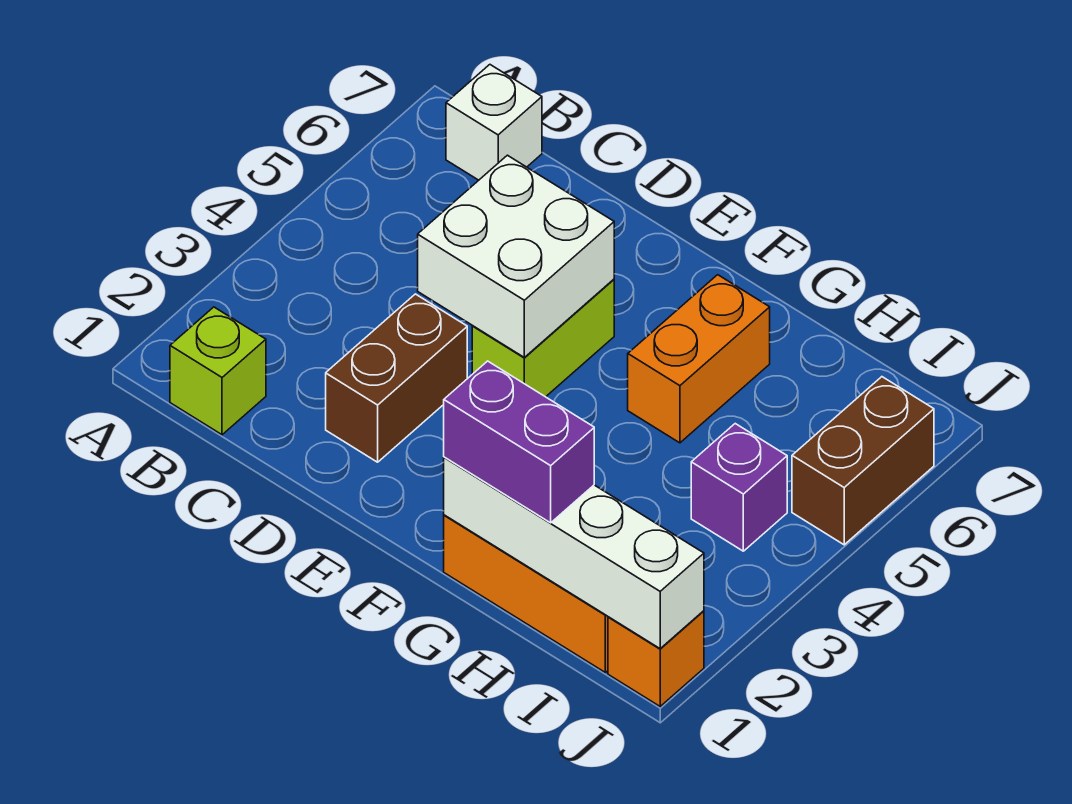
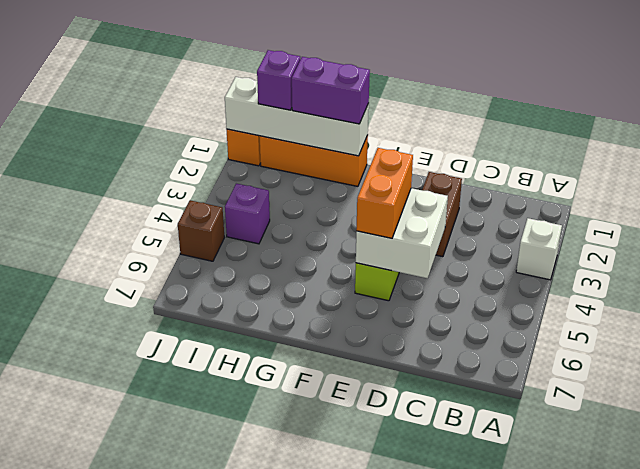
lime 1x1 brick [170,307,266,435] -> none
white 1x1 brick [446,65,542,180] -> white 1x1 brick moved to [516,218,562,280]
orange 1x2 brick [628,275,770,443] -> orange 1x2 brick moved to [356,148,413,238]
none -> purple 1x1 brick [257,50,300,110]
brown 1x2 brick [792,377,934,545] -> brown 1x1 brick [178,200,224,261]

